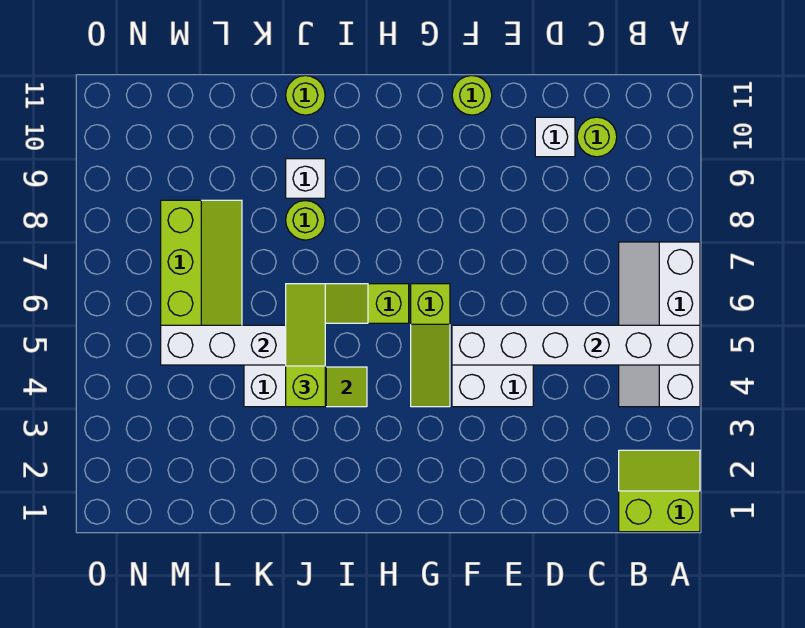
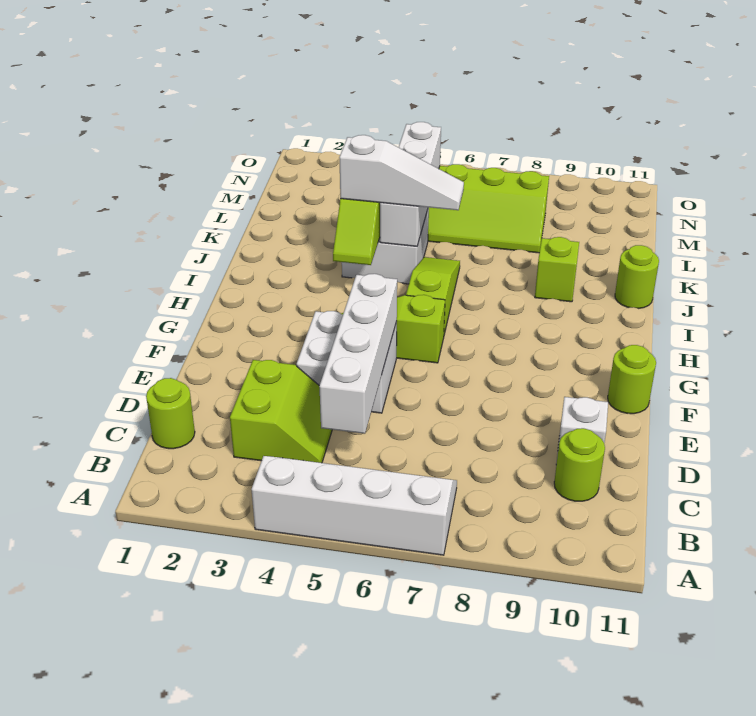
lime 2x2 slope [619,450,700,532] -> lime 2x2 slope moved to [230,360,332,463]
white 1x6 brick [452,325,700,365] -> white 1x4 brick [319,274,397,434]
lime 1x3 slope [286,284,325,407] -> white 1x3 slope [339,135,464,210]
lime 1x1 round brick [286,201,325,240] -> lime 1x1 round brick moved to [146,378,195,449]
white 1x1 brick [286,159,325,198] -> lime 1x1 brick [535,237,579,302]

